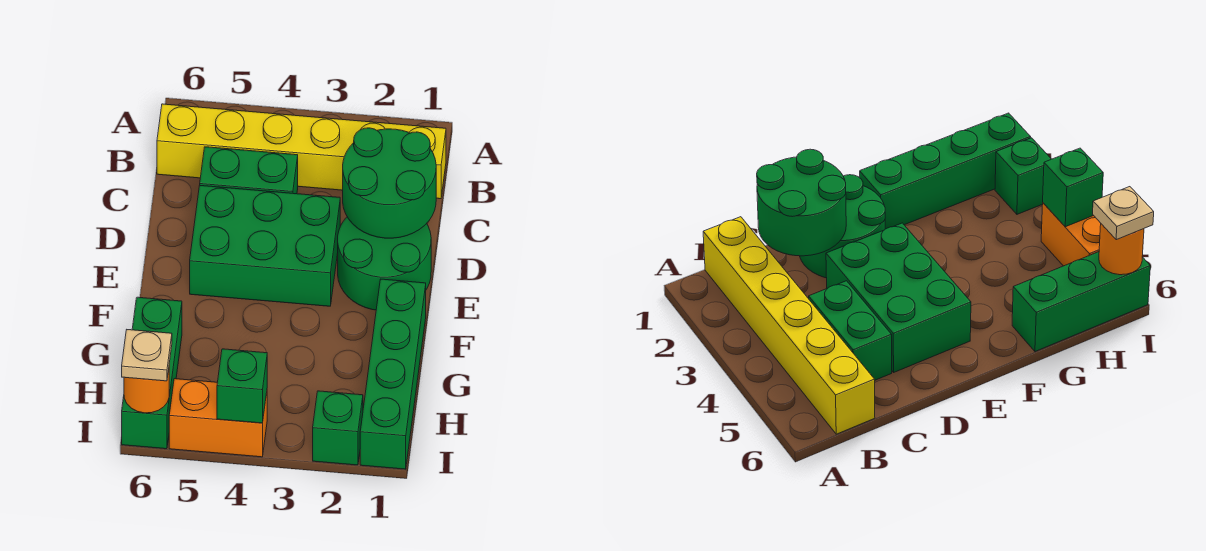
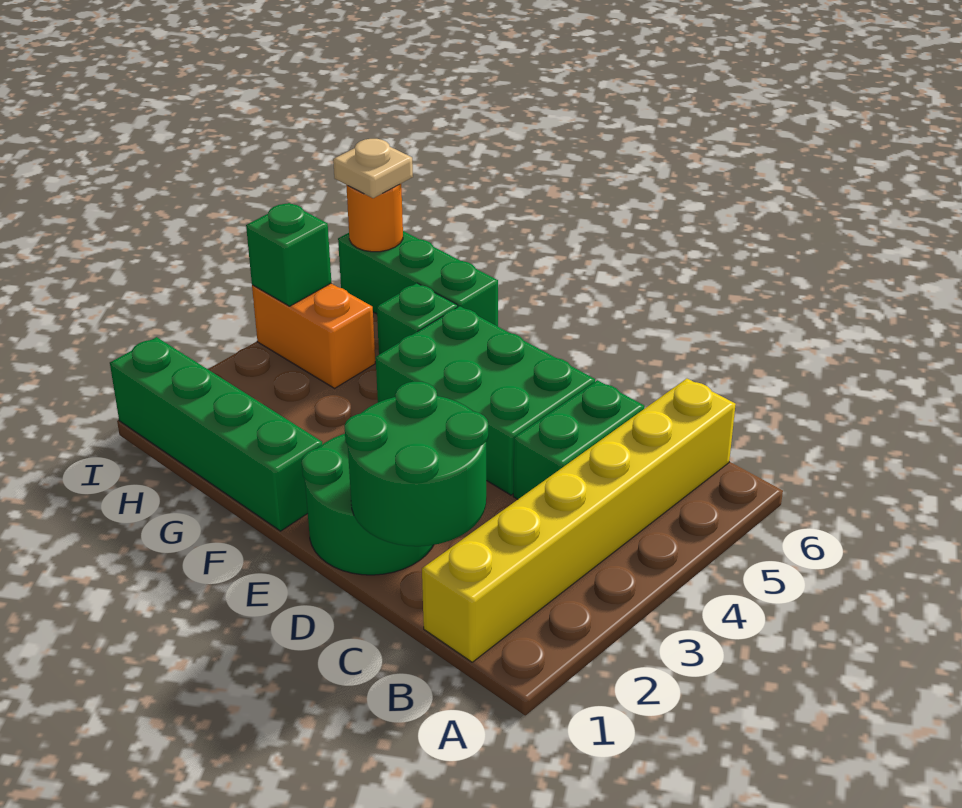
green 2x3 brick [190,185,340,306] -> green 2x3 brick turned to [376,306,595,495]
green 1x1 brick [313,391,363,465] -> green 1x1 brick moved to [377,283,458,355]
orange 1x2 brick [169,379,267,457] -> orange 1x2 brick turned to [252,284,375,388]

